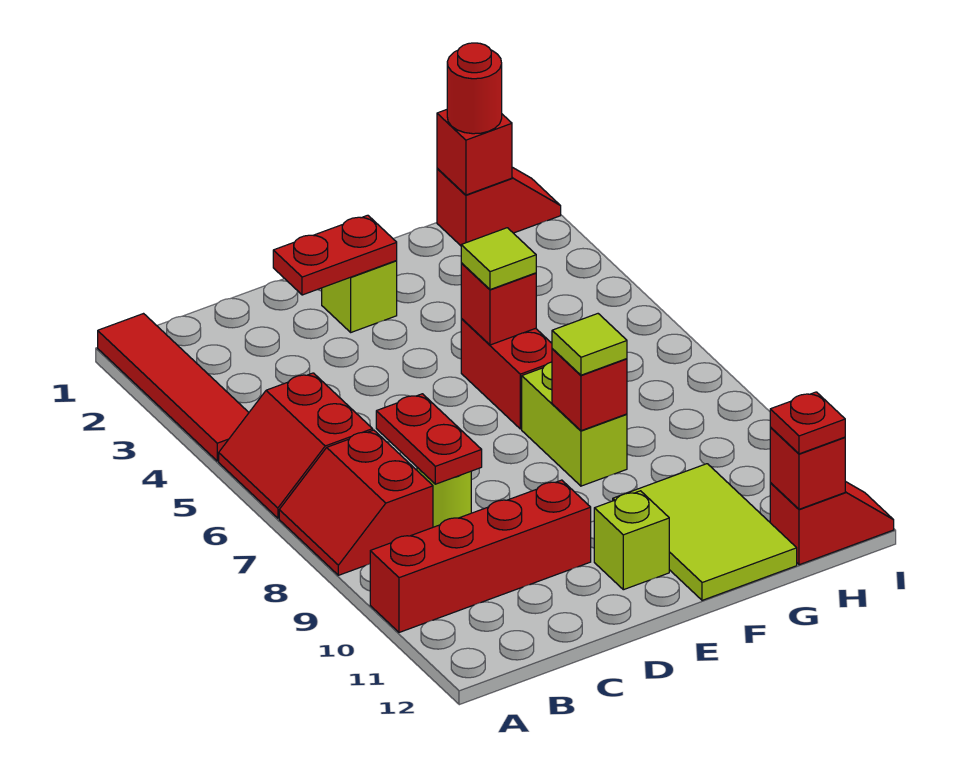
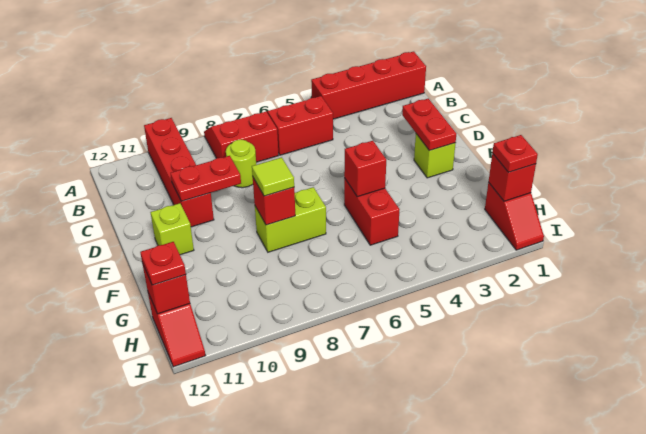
red 1x4 tile [98,314,249,461] -> red 1x4 brick [311,52,426,119]
red 1x2 plate [376,394,482,484] -> red 1x2 plate moved to [171,156,241,201]
red 1x2 brick [461,319,552,429] -> red 1x2 brick turned to [344,178,400,245]
lime 1x1 tile [461,228,536,290] -> none
lime 2x3 tile [613,464,797,600] -> none
red 1x1 round brick [447,43,502,134] -> red 1x1 plate [492,135,538,172]

